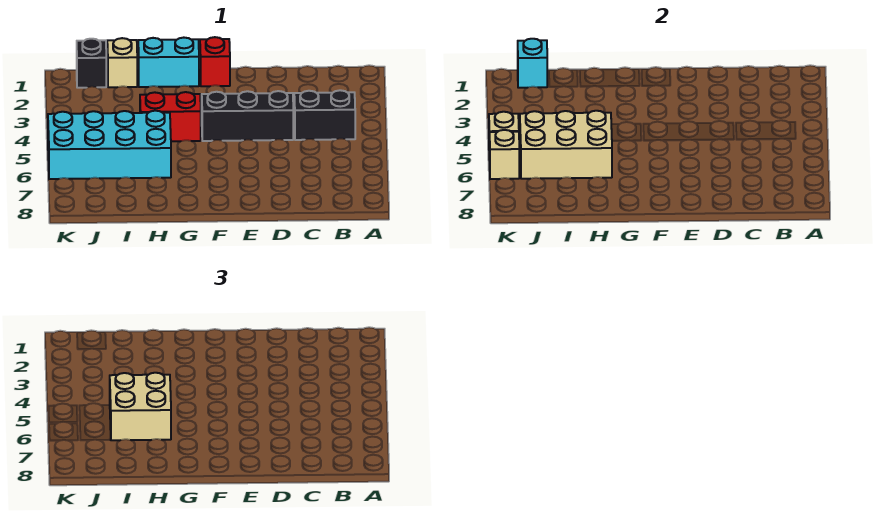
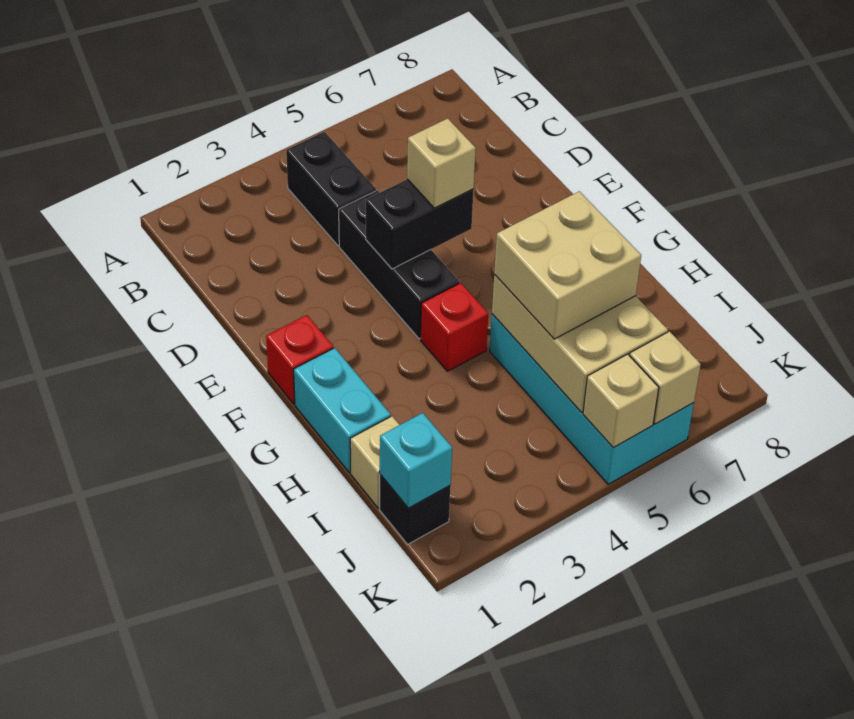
none -> black 1x2 brick [366,179,474,269]
none -> tan 1x1 brick [407,118,476,208]
red 1x2 brick [140,92,201,141] -> red 1x1 brick [421,283,488,371]

